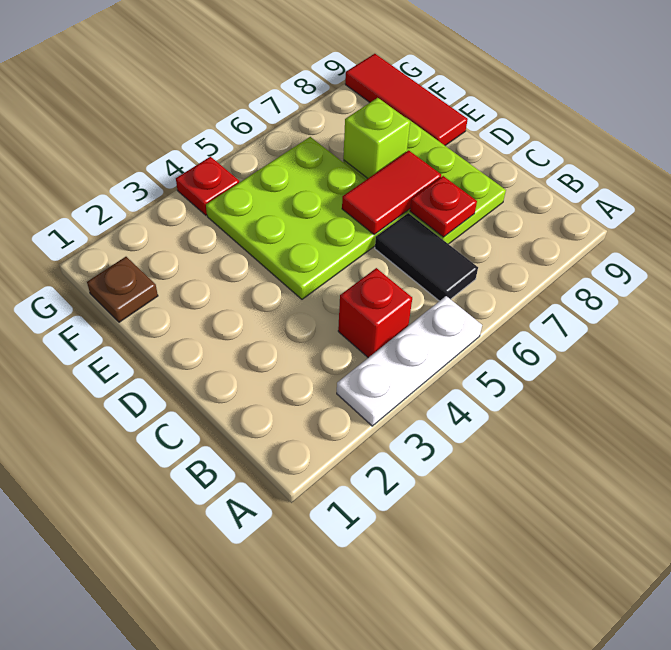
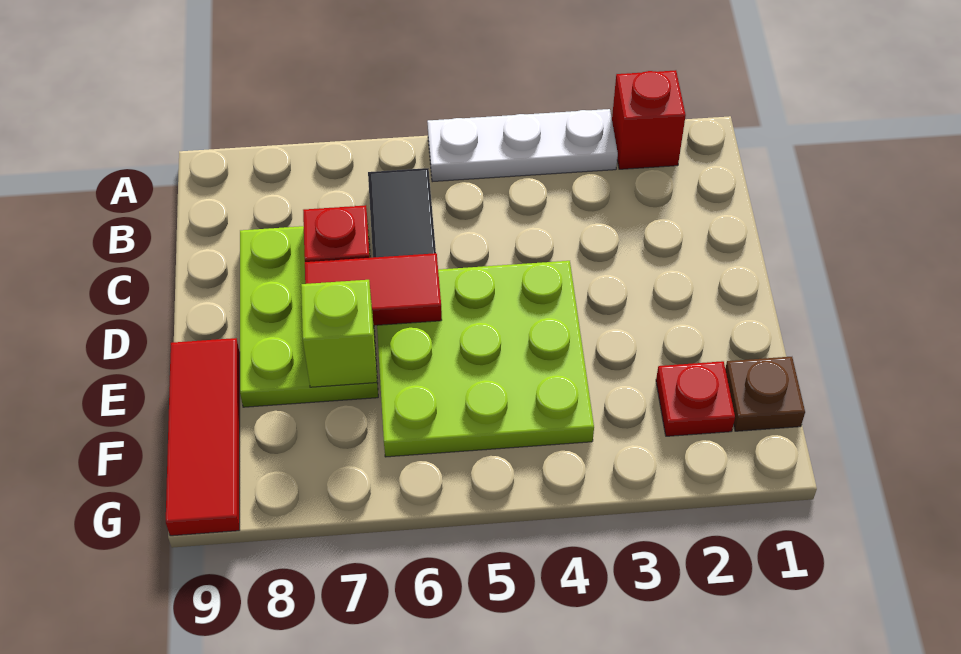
red 1x1 brick [338,268,412,358] -> red 1x1 brick moved to [612,70,686,169]
red 1x1 plate [176,157,239,215] -> red 1x1 plate moved to [656,361,735,436]

